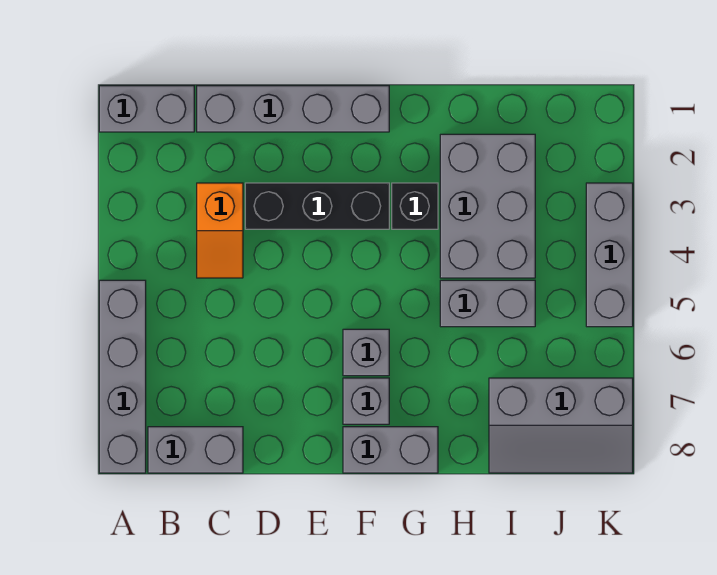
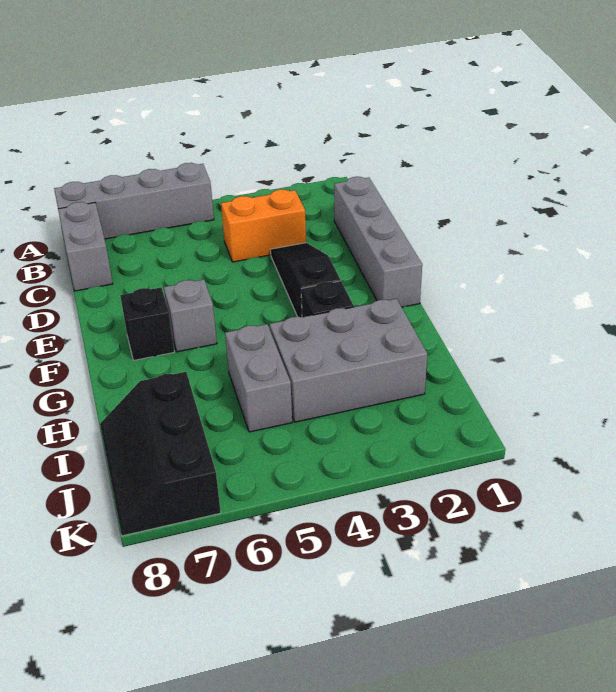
grey 1x2 brick [99,86,194,132] -> none
orange 1x2 slope [197,183,243,278] -> orange 1x2 brick [221,190,306,262]
black 1x3 brick [245,183,389,229] -> black 1x3 slope [271,243,340,317]
grey 1x1 brick [343,378,389,424] -> black 1x1 brick [120,288,174,360]
grey 1x2 brick [343,427,438,473] -> none
grey 2x3 slope [489,378,633,473] -> black 2x3 slope [100,372,221,536]
grey 1x3 brick [586,183,633,327] -> none

